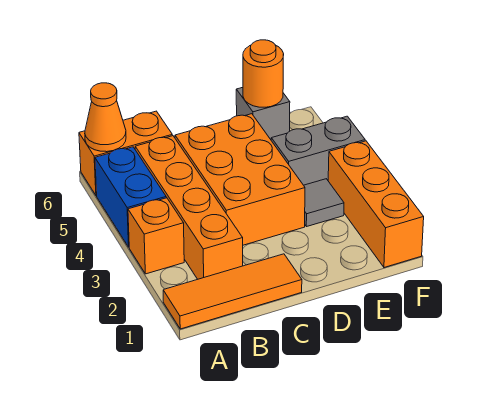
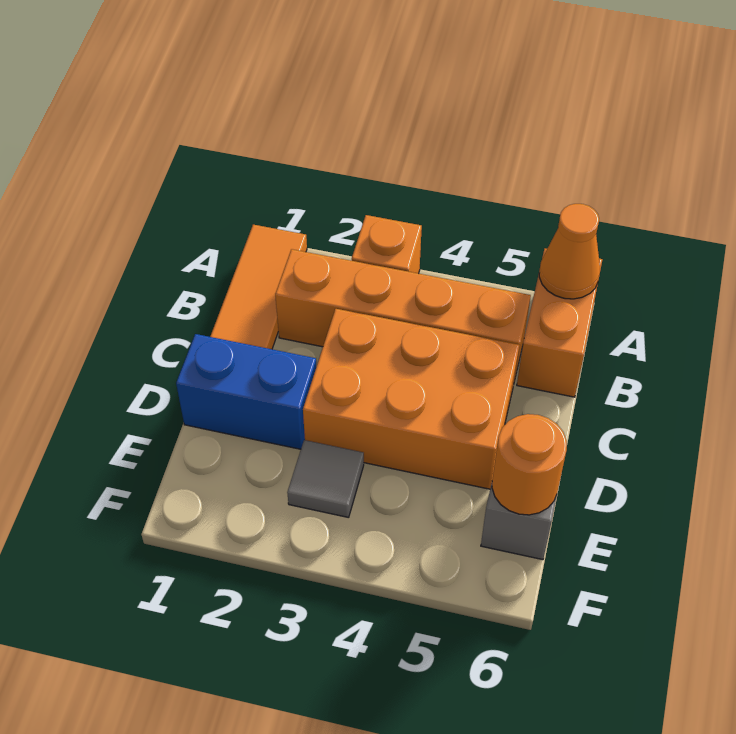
blue 1x2 brick [95,147,166,247] -> blue 1x2 brick moved to [176,334,316,449]
grey 1x2 brick [271,116,365,185] -> none
orange 1x3 brick [328,141,424,268] -> none

